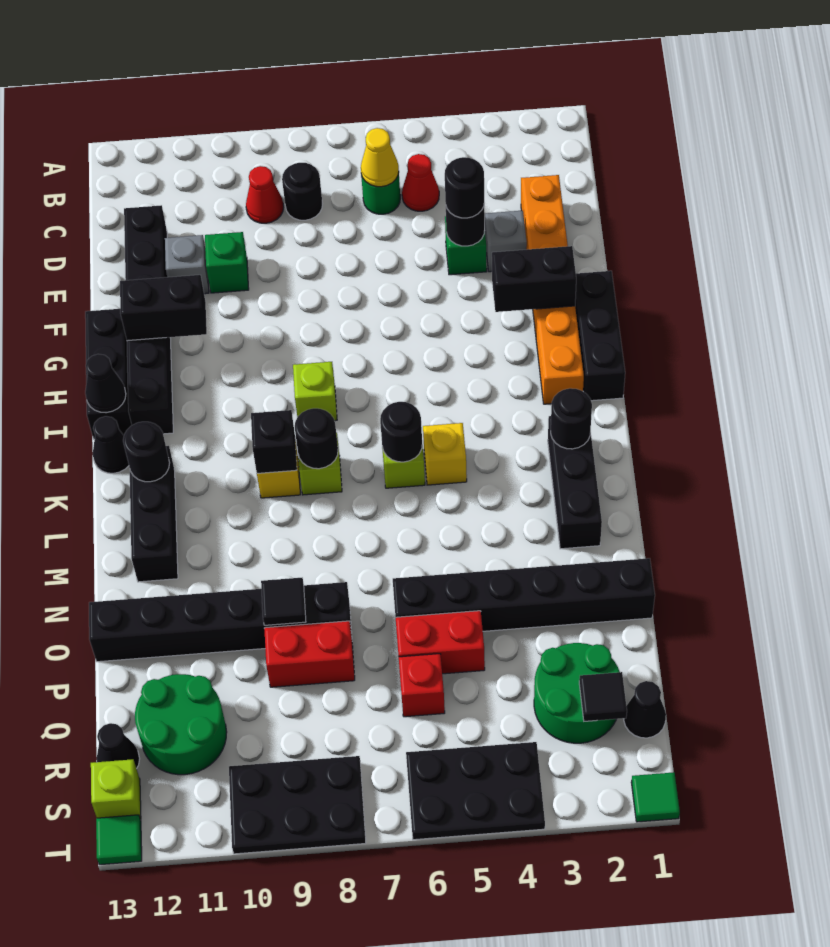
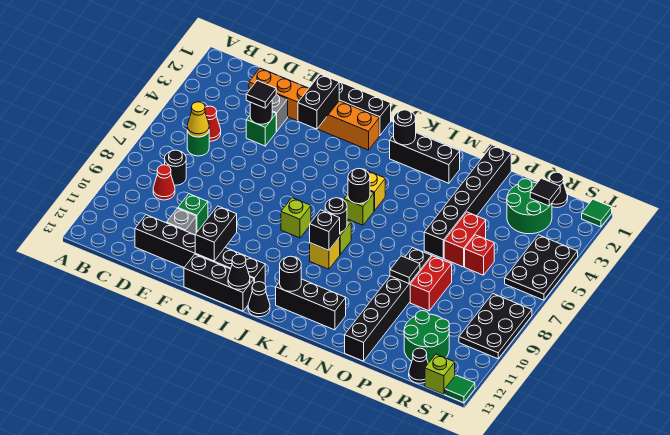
black 1x1 round brick [445,157,484,218] -> black 1x1 tile [246,80,276,108]

